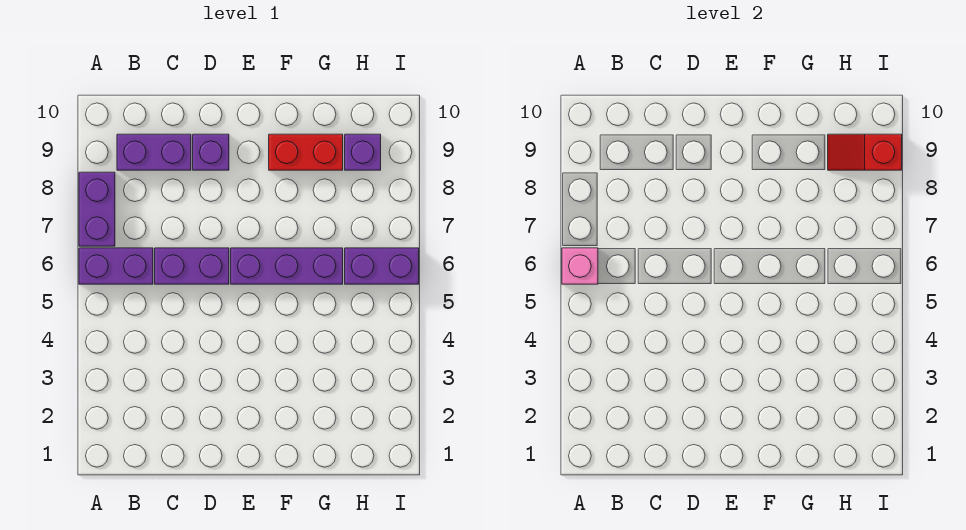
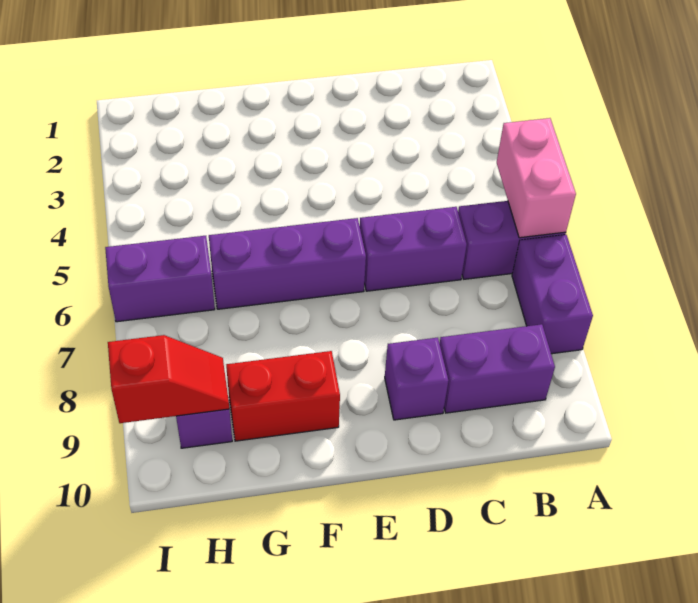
pink 1x1 brick [562,248,598,284] -> pink 1x2 brick [497,118,576,238]

